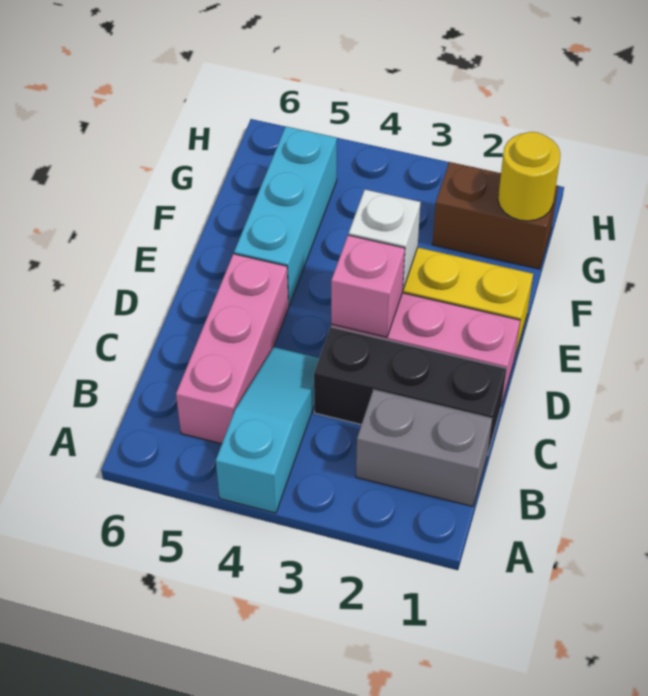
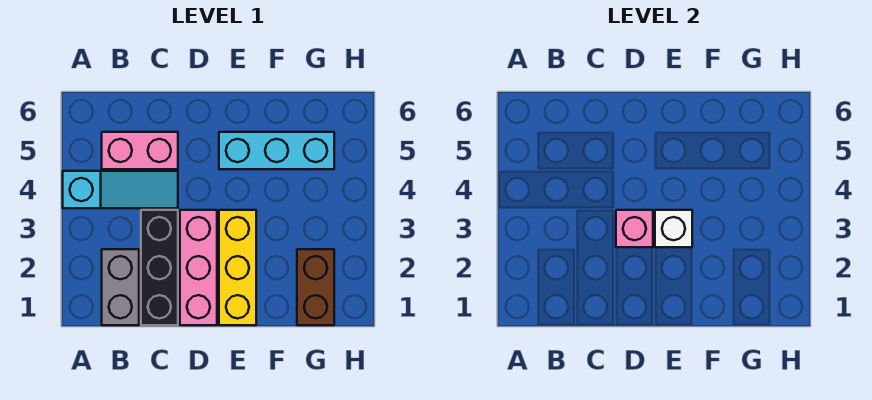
pink 1x3 brick [176,254,289,444] -> pink 1x2 brick [102,132,178,169]
yellow 1x1 round brick [498,132,560,221] -> none

